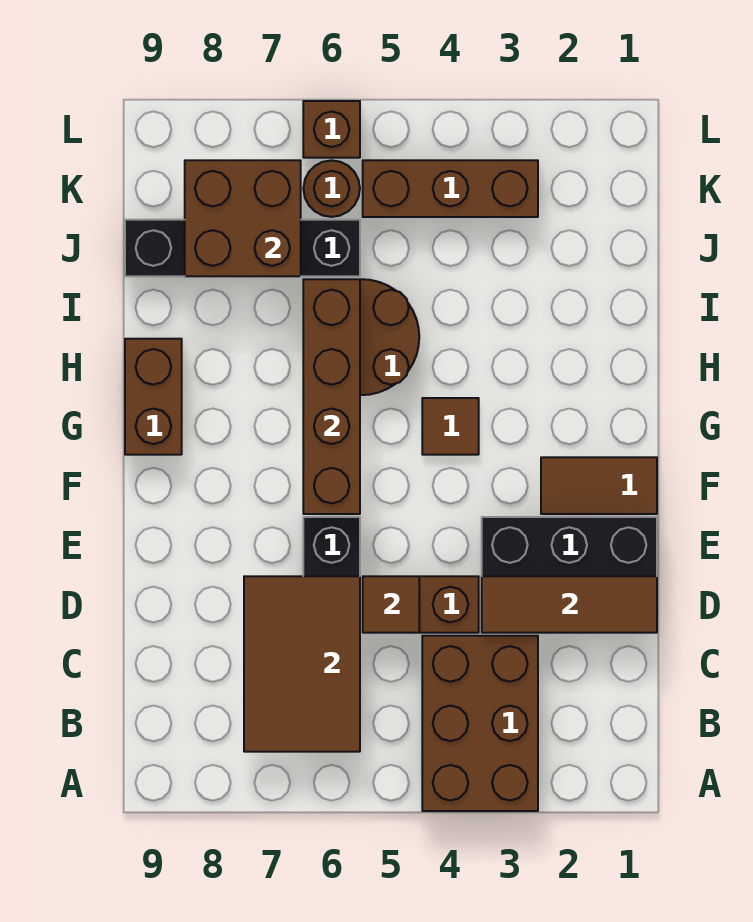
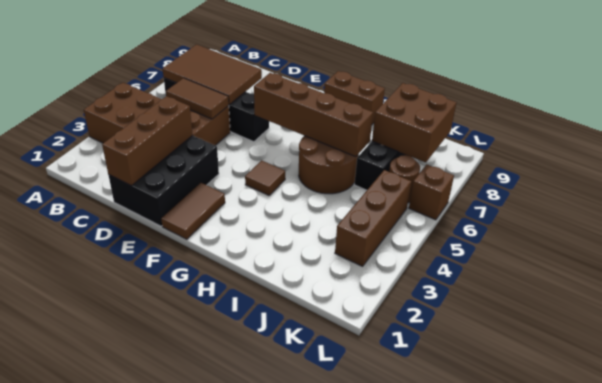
brown 1x3 tile [482,576,657,633] -> brown 1x3 brick [102,96,193,186]
brown 1x1 tile [363,576,419,633] -> brown 1x2 tile [166,78,229,119]

